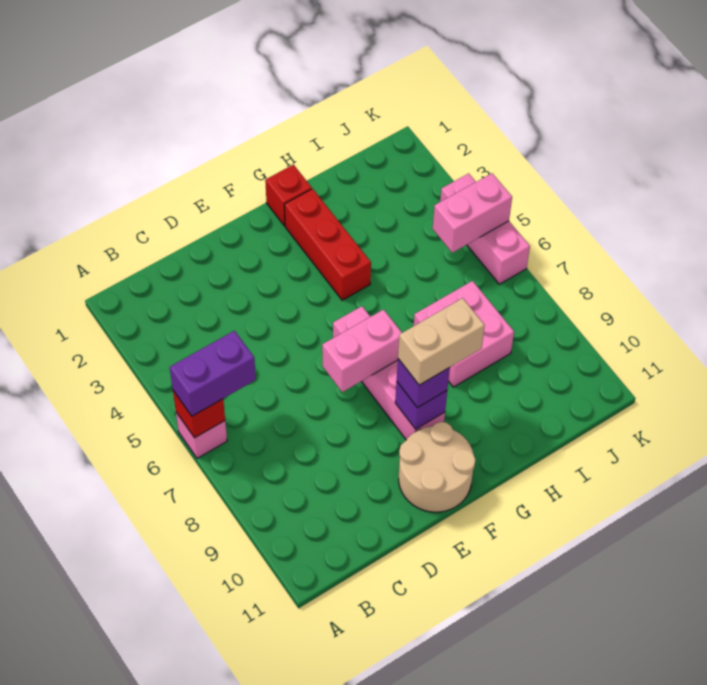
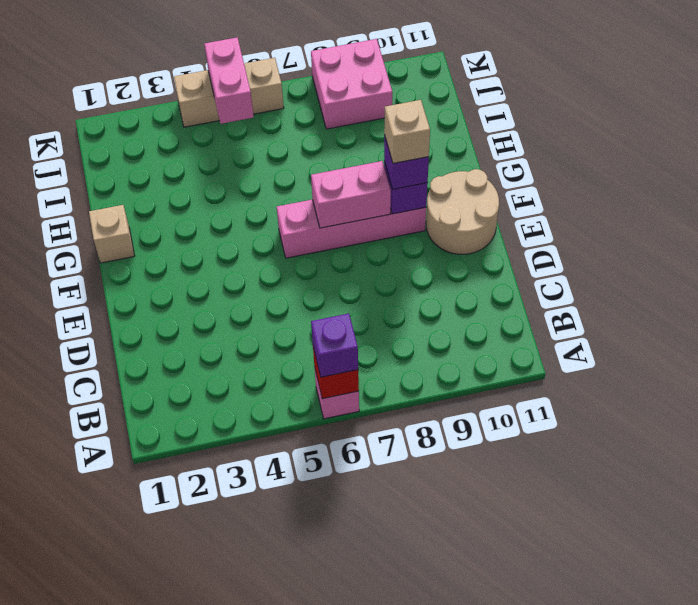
purple 1x2 brick [170,331,256,416] -> purple 1x1 brick [311,314,358,377]
pink 1x2 brick [322,310,402,392] -> pink 1x2 brick turned to [311,161,391,228]
tan 1x2 brick [398,298,485,385] -> tan 1x1 brick [384,100,430,163]
red 1x1 brick [265,165,312,226] -> tan 1x1 brick [89,205,134,263]
red 1x3 brick [284,189,371,300] -> none
pink 2x2 brick [414,281,514,387] -> pink 2x2 brick moved to [311,39,392,129]
pink 1x3 brick [440,173,530,284] -> tan 1x3 brick [174,58,284,127]

